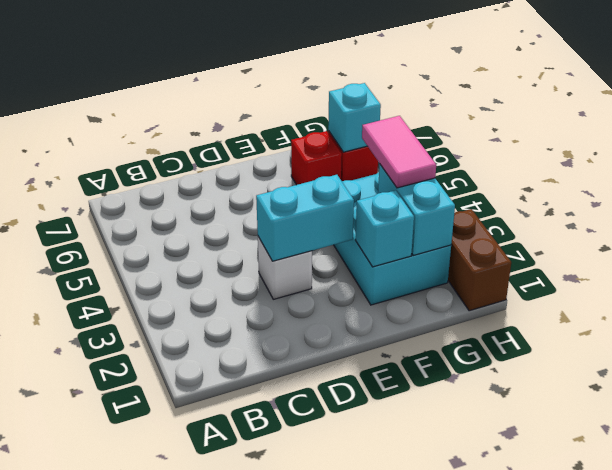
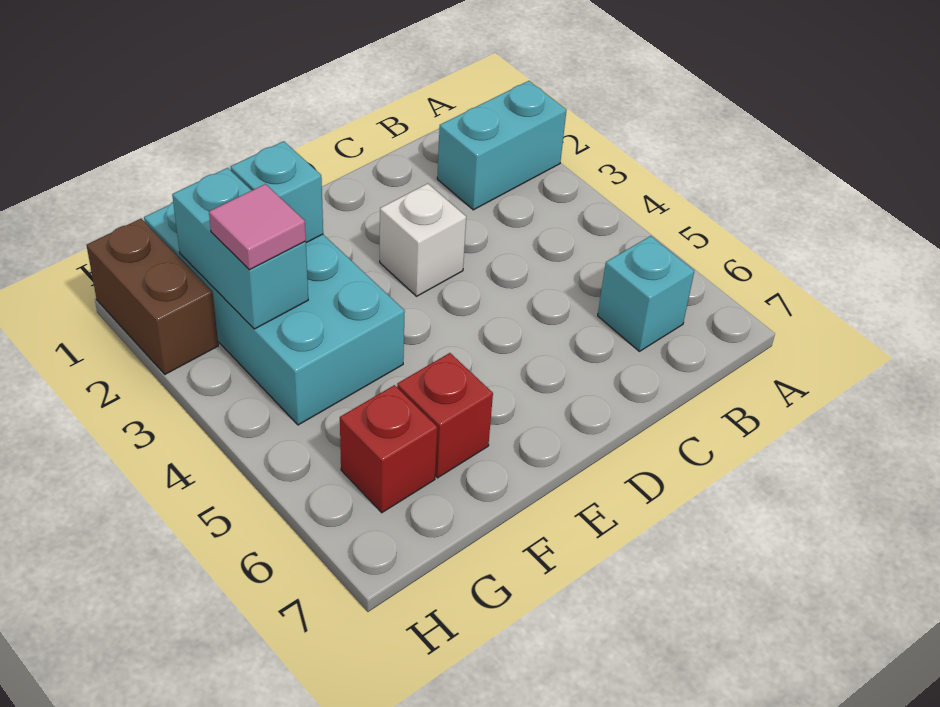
cyan 1x2 brick [256,175,354,261] -> cyan 1x2 brick moved to [437,81,566,210]
cyan 2x3 brick [334,172,451,305] -> cyan 2x4 brick [144,202,405,425]
pink 1x2 tile [362,116,436,188] -> pink 1x1 tile [209,184,306,270]
cyan 1x1 brick [328,83,381,152] -> cyan 1x1 brick moved to [598,236,694,351]

